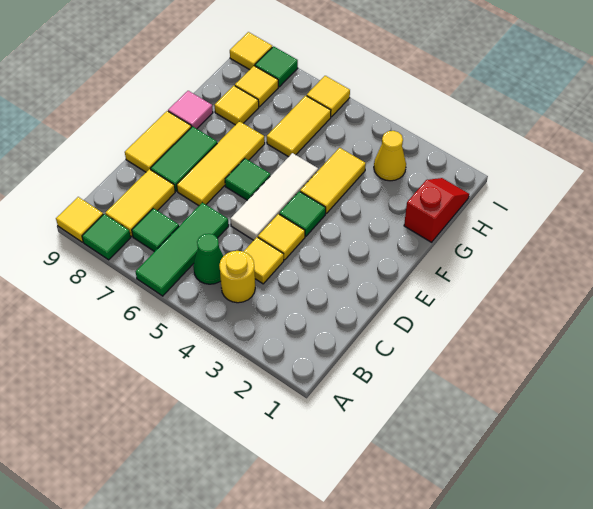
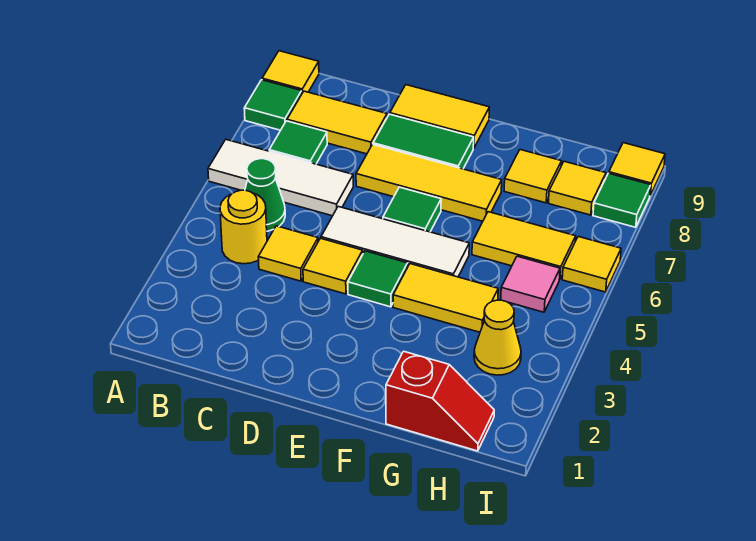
green 1x3 tile [136,203,229,296] -> white 1x3 tile [208,140,353,216]
pink 1x1 tile [168,91,213,129] -> pink 1x1 tile moved to [501,256,560,312]

